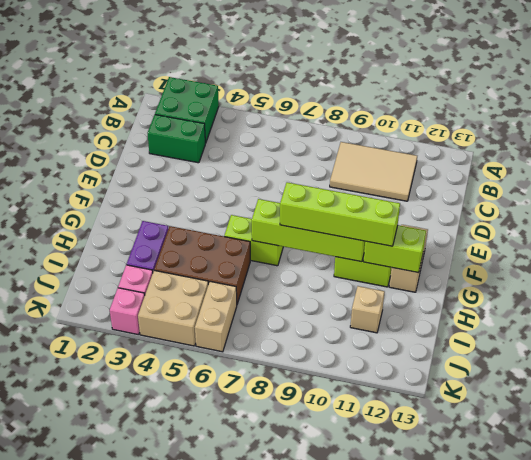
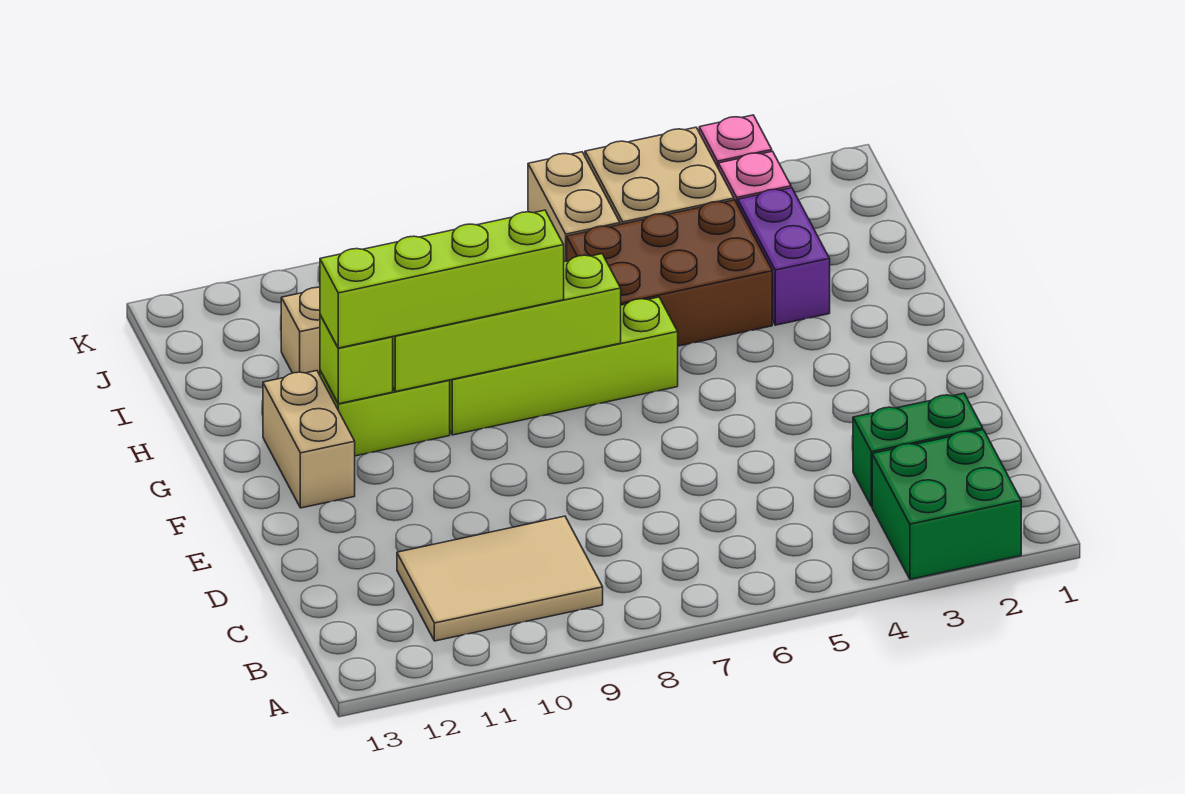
lime 1x2 brick [224,215,283,266] -> lime 1x4 brick [449,297,678,435]
lime 1x2 brick [363,225,426,273] -> lime 1x1 brick [320,315,393,404]

